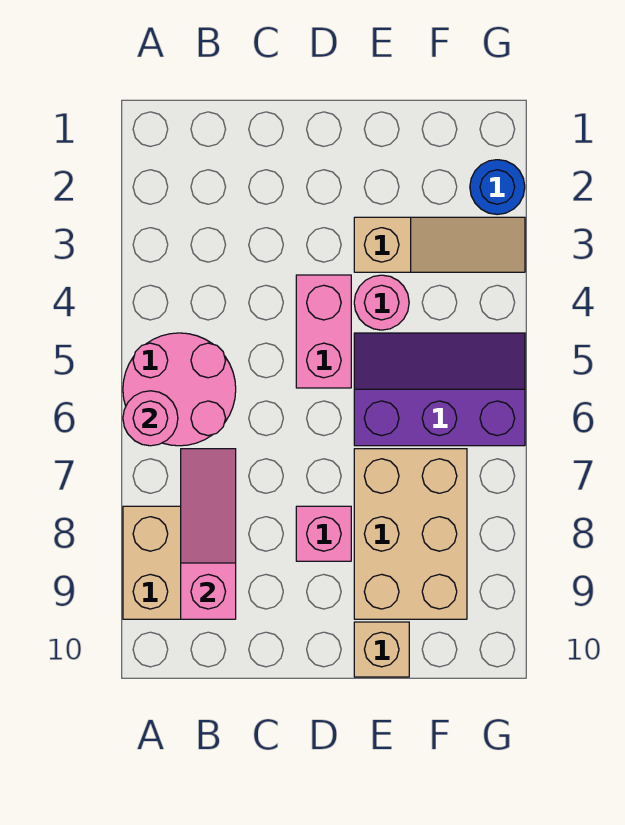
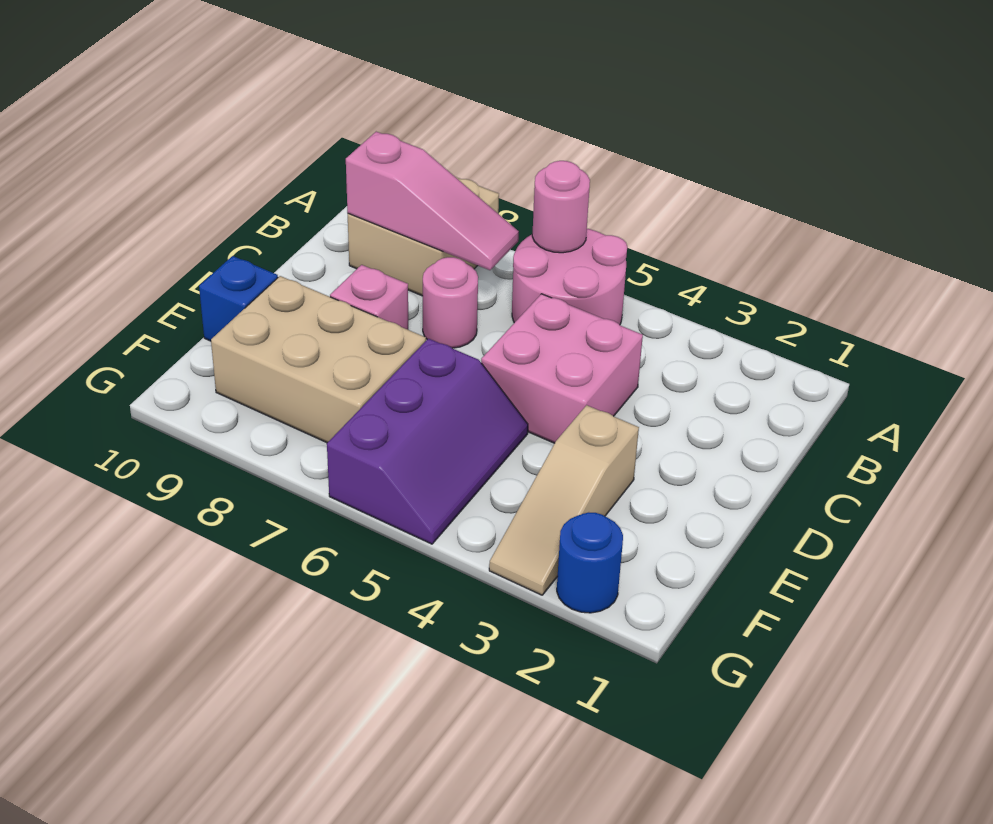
pink 1x2 brick [296,275,351,388] -> pink 2x2 brick [481,294,643,443]
pink 1x1 round brick [354,275,409,330] -> pink 1x1 round brick moved to [423,257,478,348]
tan 1x1 brick [354,622,409,677] -> blue 1x1 brick [199,256,278,341]

